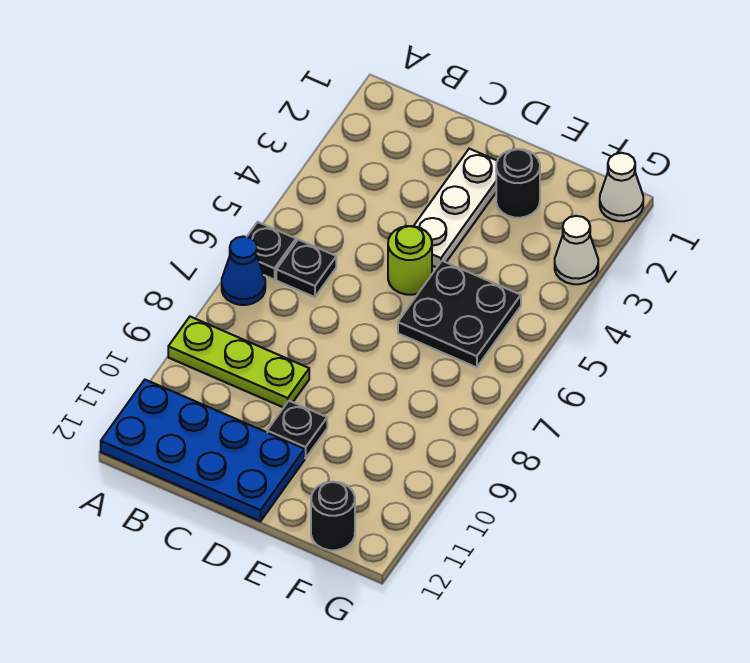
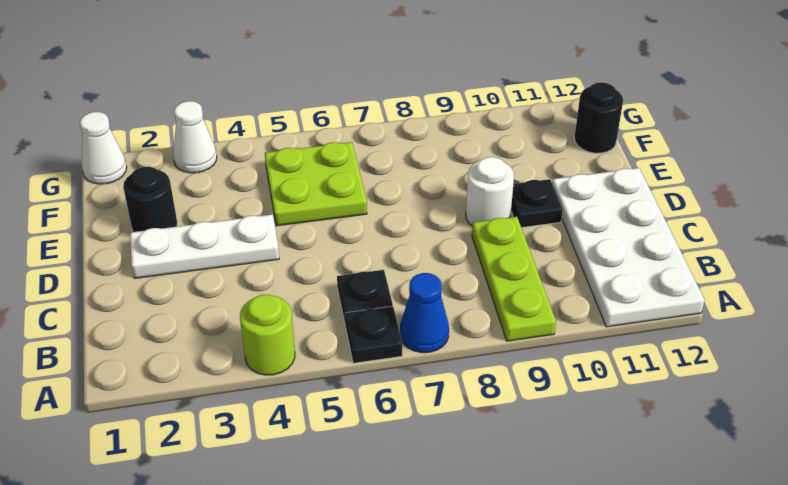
blue 2x4 plate [101,380,305,521] -> white 2x4 plate [552,168,705,327]
lime 1x1 round brick [388,226,432,295] -> lime 1x1 round brick moved to [240,295,295,375]
none -> white 1x1 round brick [466,157,514,226]
black 2x2 plate [398,261,521,367] -> lime 2x2 plate [265,142,367,226]

